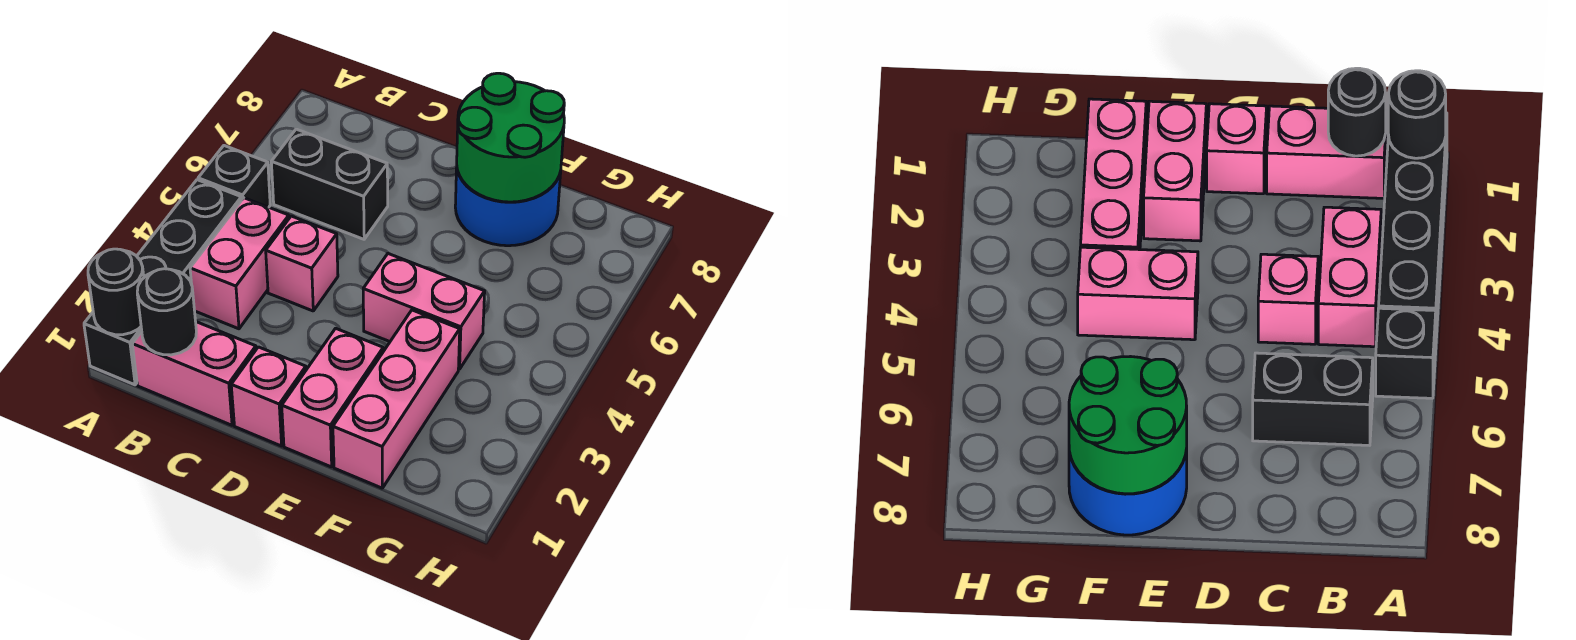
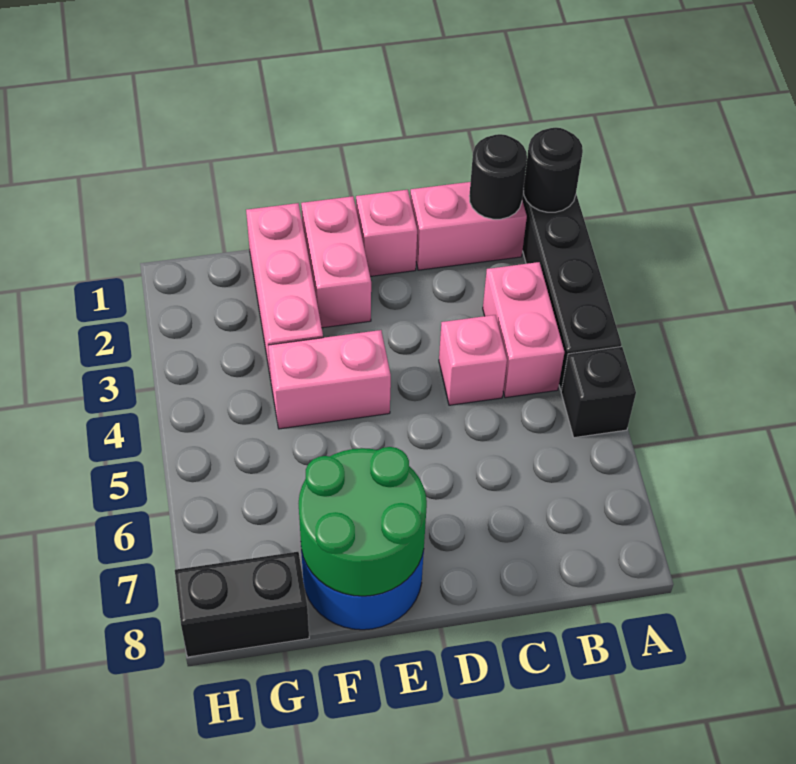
black 1x2 brick [271,129,388,239] -> black 1x2 brick moved to [175,552,309,657]

